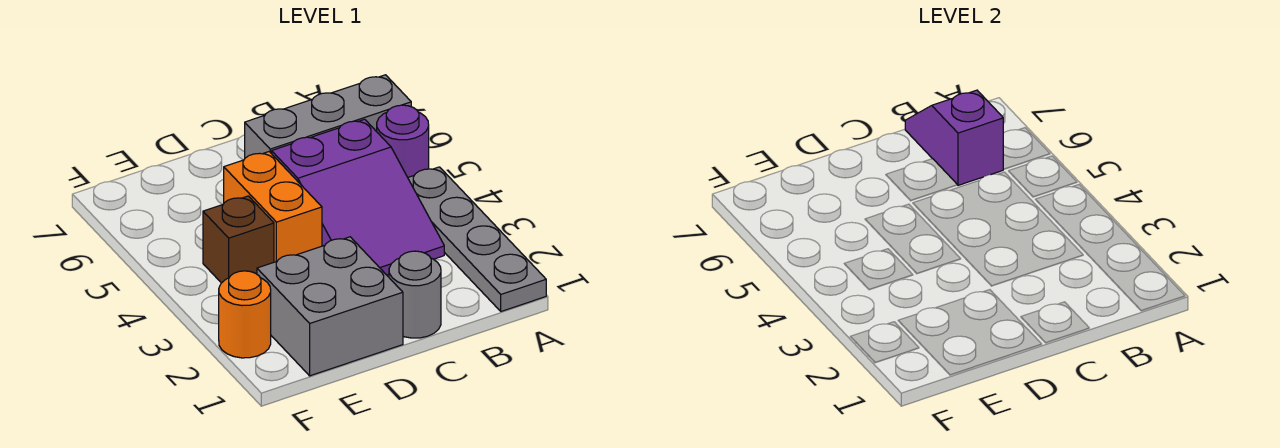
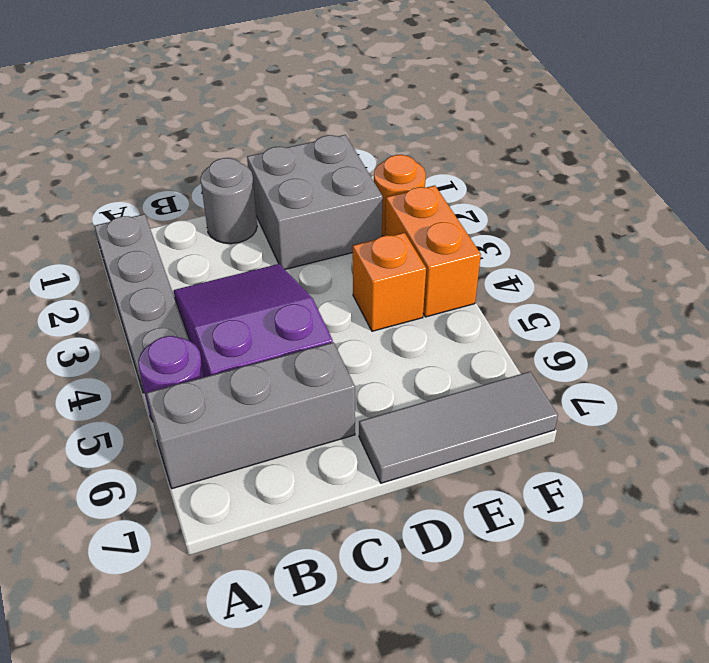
purple 1x2 slope [905,90,1003,185] -> none
orange 1x2 brick [224,152,322,262] -> orange 1x2 brick moved to [385,186,481,317]
none -> grey 1x3 tile [359,372,558,483]
brown 1x1 brick [203,196,274,283] -> orange 1x1 brick [353,233,426,331]

